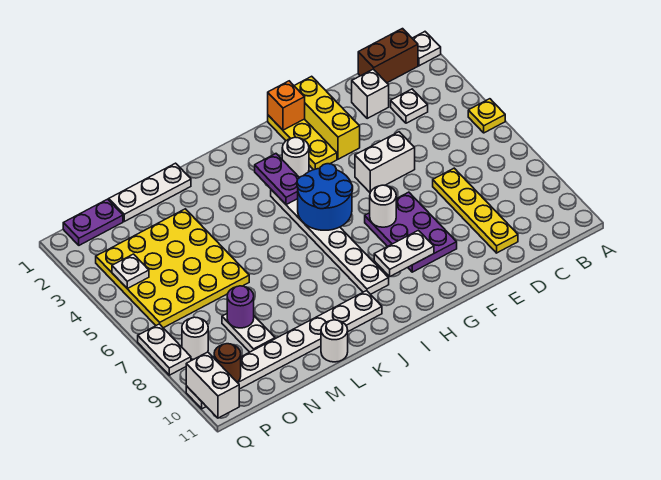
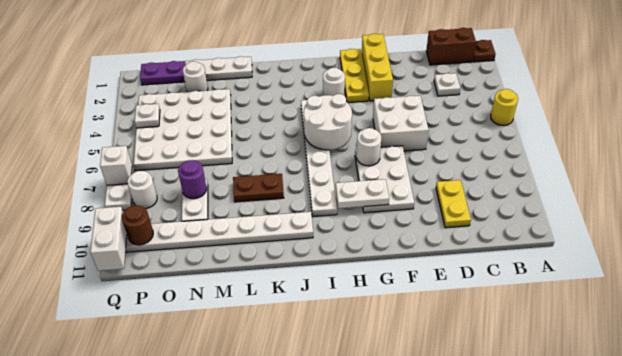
white 1x1 plate [412,32,441,66] -> brown 1x1 plate [473,40,496,62]
yellow 1x1 plate [468,99,505,133] -> yellow 1x1 round brick [491,89,518,126]
white 1x1 brick [352,69,389,118] -> white 1x1 brick moved to [100,146,132,185]
yellow 1x4 plate [433,168,518,253] -> yellow 1x2 plate [436,180,471,228]
white 1x2 brick [355,132,415,192] -> white 2x2 brick [373,96,429,151]
purple 2x3 plate [365,192,457,272] -> white 2x3 plate [355,146,414,213]
orange 1x1 brick [268,81,305,130] -> none
blue 2x2 round brick [297,164,353,230] -> white 2x2 round brick [304,94,352,150]
purple 1x2 plate [255,154,299,205] -> none
none -> brown 1x2 plate [233,174,284,202]
white 1x1 round brick [321,320,348,362] -> white 1x1 round brick moved to [183,61,208,92]
yellow 4x4 plate [96,209,249,328] -> white 4x4 plate [134,89,232,171]

